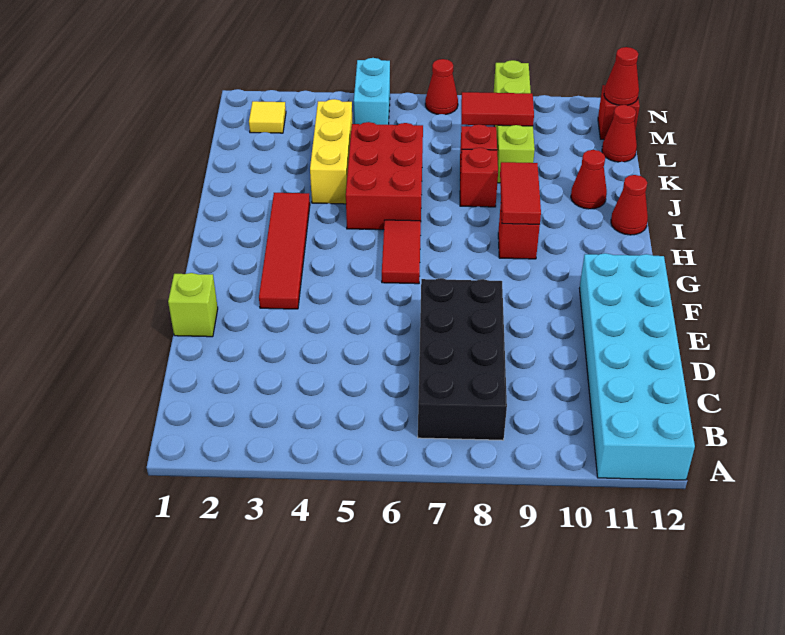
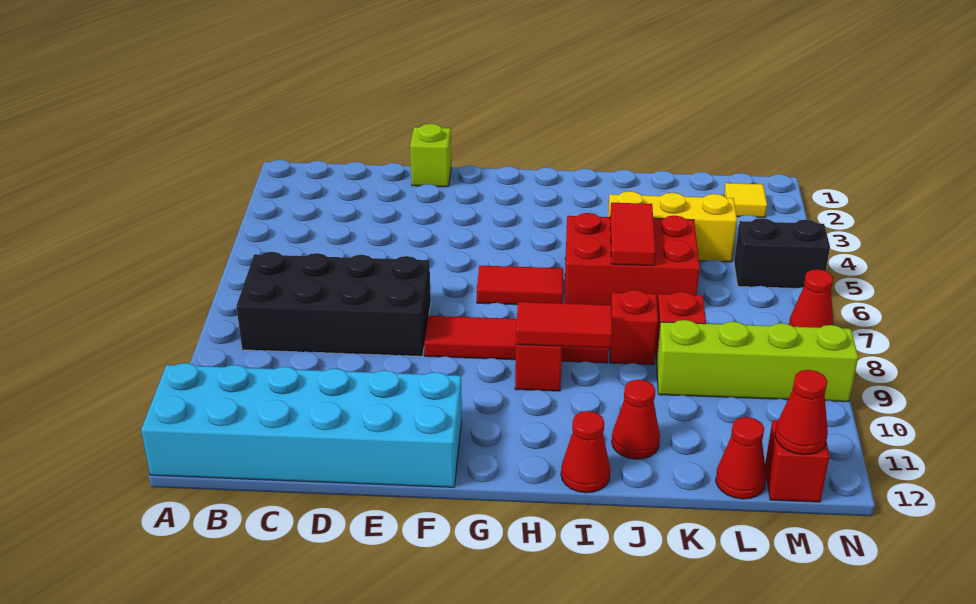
red 1x4 tile [259,193,310,309] -> red 1x4 tile moved to [424,316,608,363]
red 1x2 tile [461,92,534,126] -> red 1x2 tile moved to [610,203,656,266]
cyan 1x2 brick [354,58,390,125] -> black 1x2 brick [734,218,830,288]

